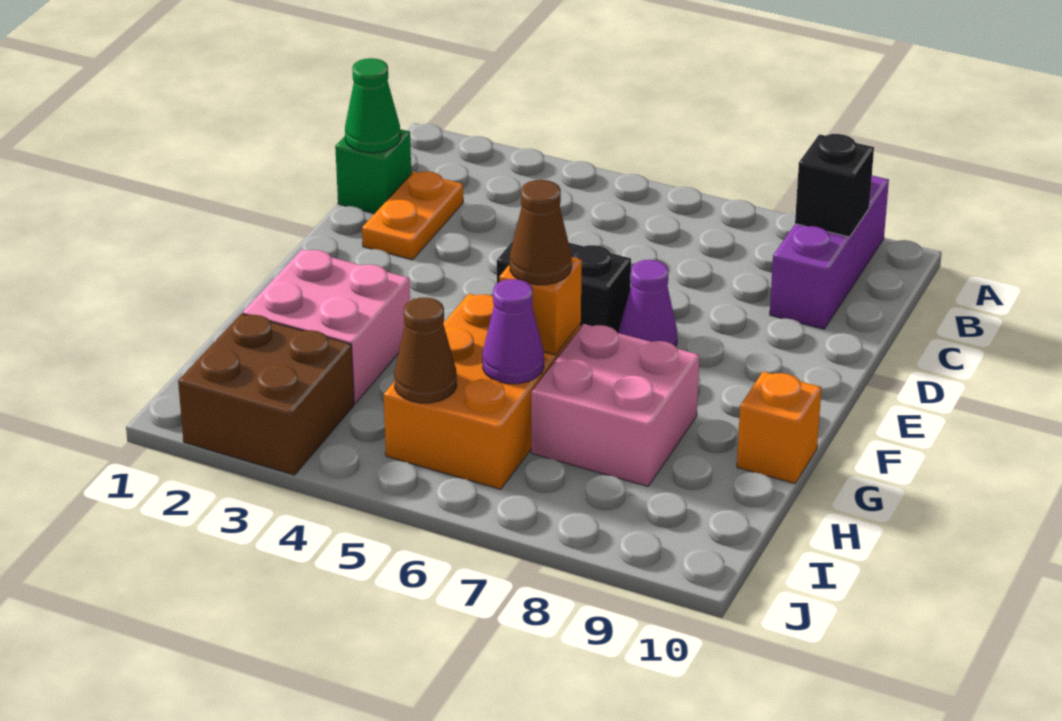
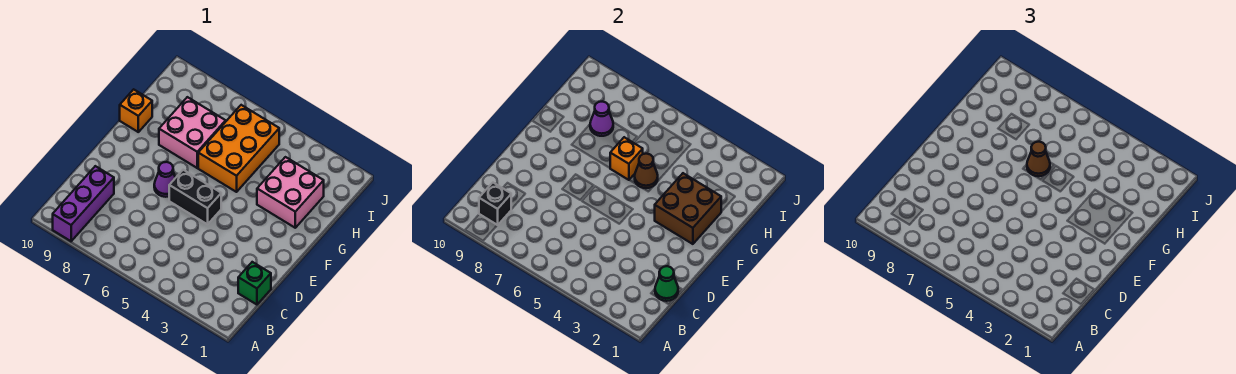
orange 1x2 plate [362,171,463,260] -> none
purple 1x1 cone [482,279,544,384] -> purple 1x1 cone moved to [590,101,613,136]
brown 2x2 brick [178,314,354,475] -> brown 2x2 brick moved to [655,173,721,244]
brown 1x1 cone [394,298,457,403] -> brown 1x1 cone moved to [635,154,658,188]

